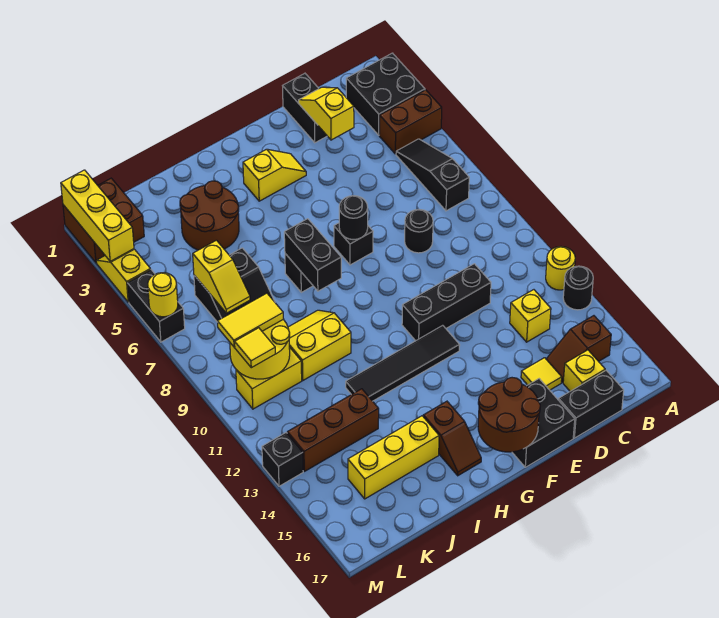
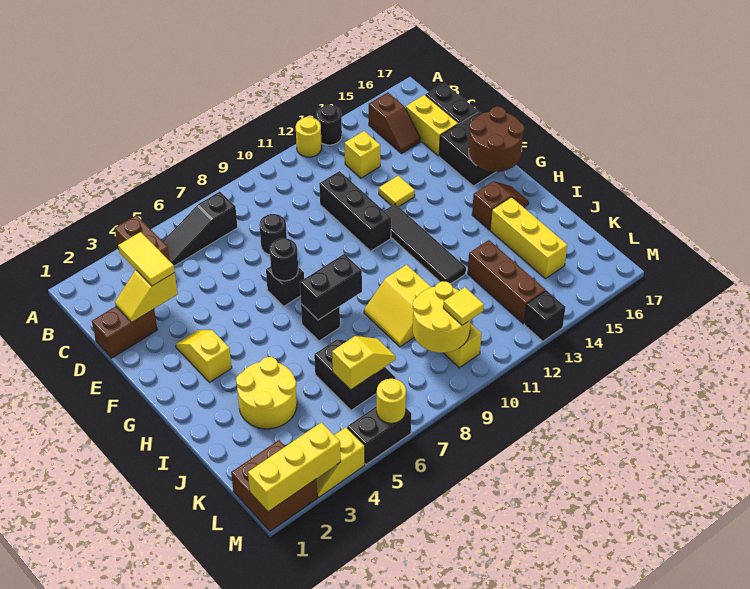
black 2x2 brick [346,53,425,135] -> none
yellow 1x1 brick [563,350,605,391] -> yellow 1x2 brick [406,95,458,156]
black 1x2 brick [283,73,327,143] -> brown 1x2 brick [92,306,158,358]
yellow 1x1 tile [521,358,562,390] -> yellow 1x1 tile moved to [379,176,415,207]
brown 2x2 round brick [180,181,239,250] -> yellow 2x2 round brick [236,357,297,429]
yellow 1x2 tile [218,293,283,347] -> yellow 1x2 tile moved to [118,232,175,286]

